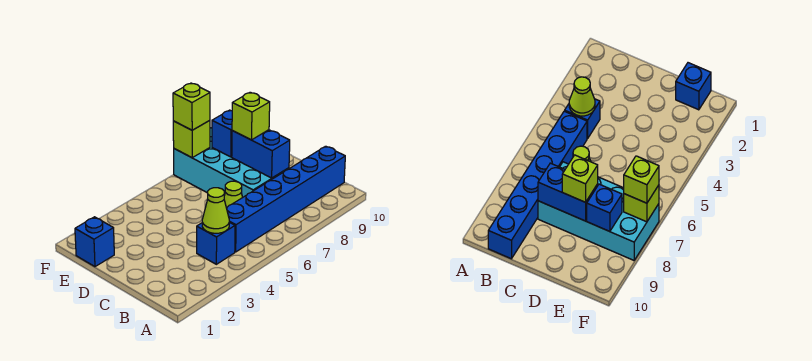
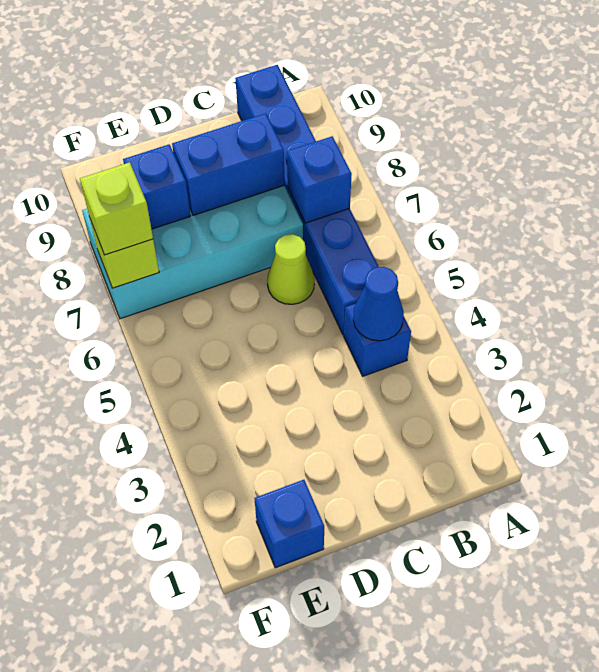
lime 1x1 cone [202,188,229,233] -> blue 1x1 cone [353,267,404,341]
none -> blue 1x1 brick [287,136,352,223]
lime 1x1 brick [232,92,270,140] -> none

